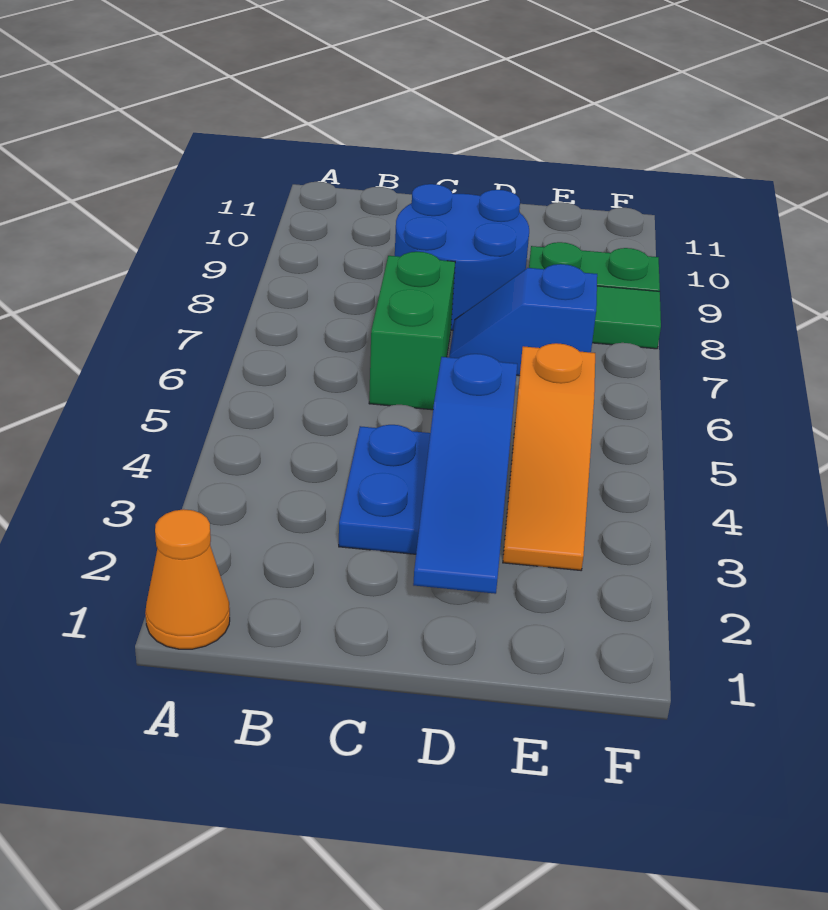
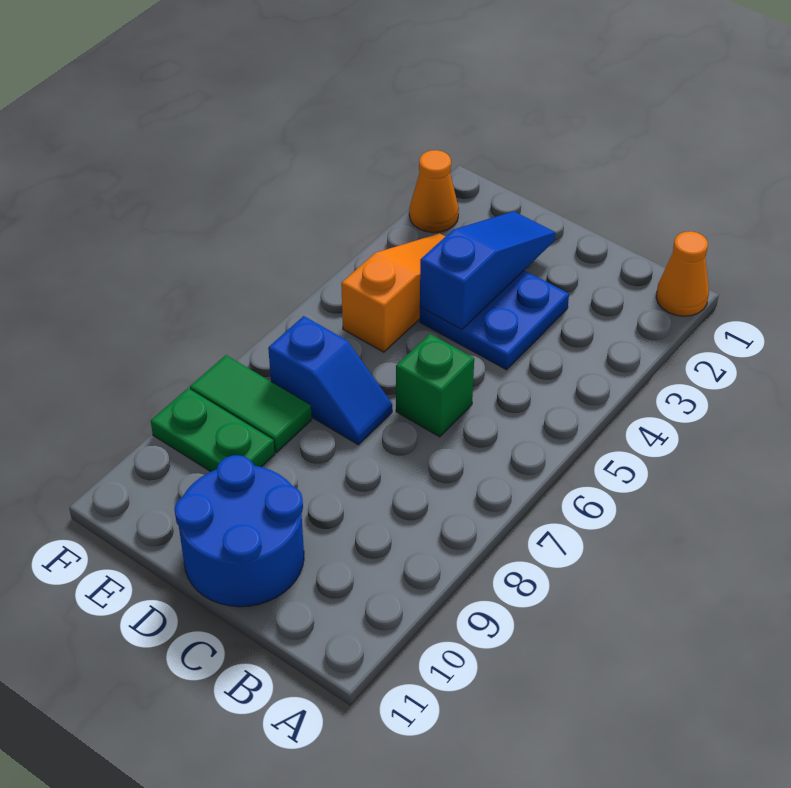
green 1x2 brick [369,252,455,410] -> green 1x1 brick [396,334,474,437]
blue 2x2 round brick [395,184,529,330] -> blue 2x2 round brick moved to [174,455,304,607]
none -> orange 1x1 cone [409,150,459,233]

